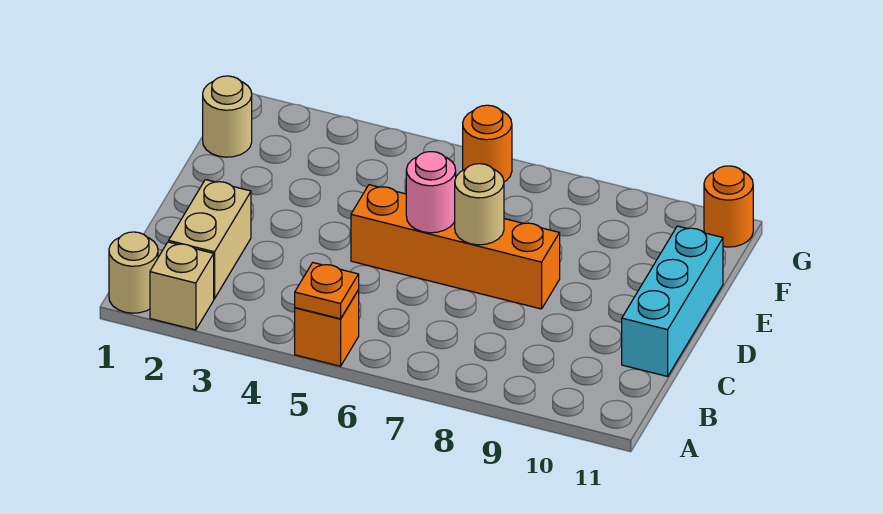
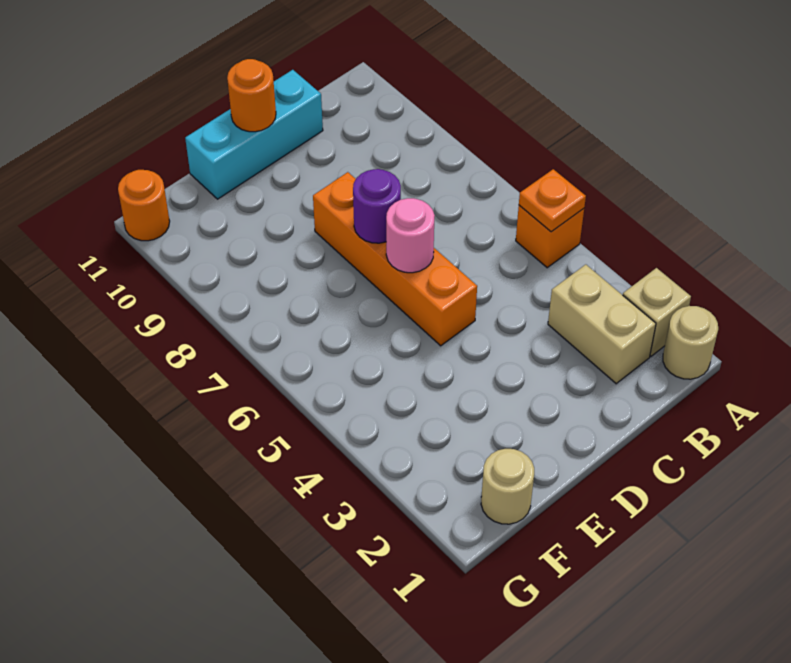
tan 1x2 brick [169,180,251,299] -> tan 1x2 brick turned to [548,265,656,384]
tan 1x1 round brick [455,164,504,245] -> purple 1x1 round brick [353,169,401,243]
orange 1x1 round brick [463,105,512,182] -> orange 1x1 round brick moved to [227,59,276,132]

